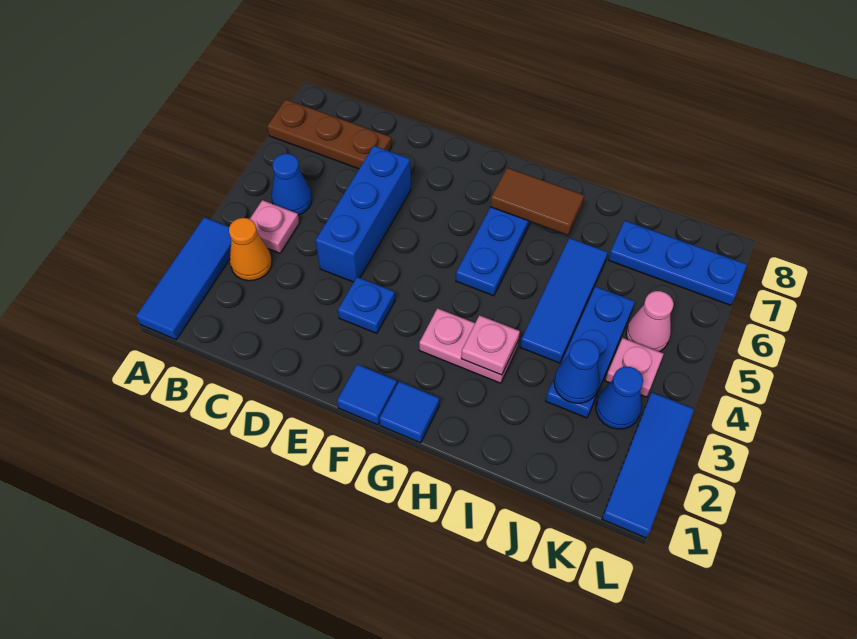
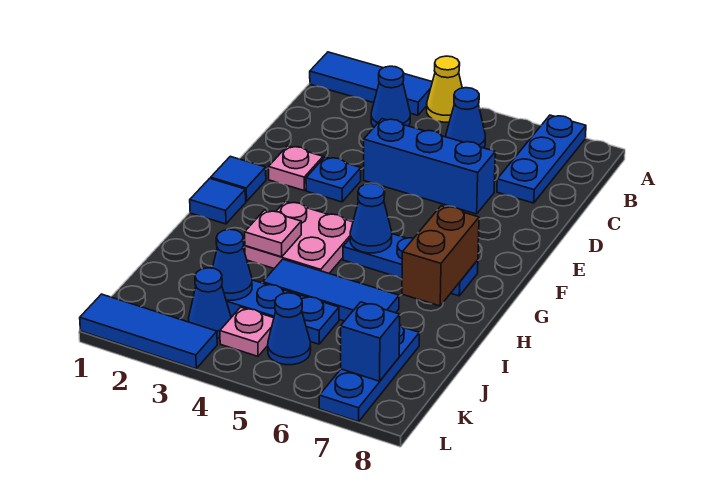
none -> yellow 1x1 cone [427,56,462,122]
brown 1x3 plate [267,99,392,169] -> blue 1x3 plate [497,115,586,203]
orange 1x1 cone [229,218,272,281] -> blue 1x1 cone [371,66,410,127]
pink 1x1 plate [250,200,299,253] -> pink 1x1 plate moved to [268,146,323,190]
pink 1x2 plate [419,308,518,383] -> pink 2x2 plate [245,201,353,273]
none -> blue 1x1 cone [350,183,392,253]
brown 1x2 tile [490,168,584,235] -> brown 1x2 brick [402,206,479,306]
pink 1x1 cone [626,291,674,352] -> blue 1x1 cone [268,293,311,365]
none -> blue 1x1 brick [341,302,400,381]

